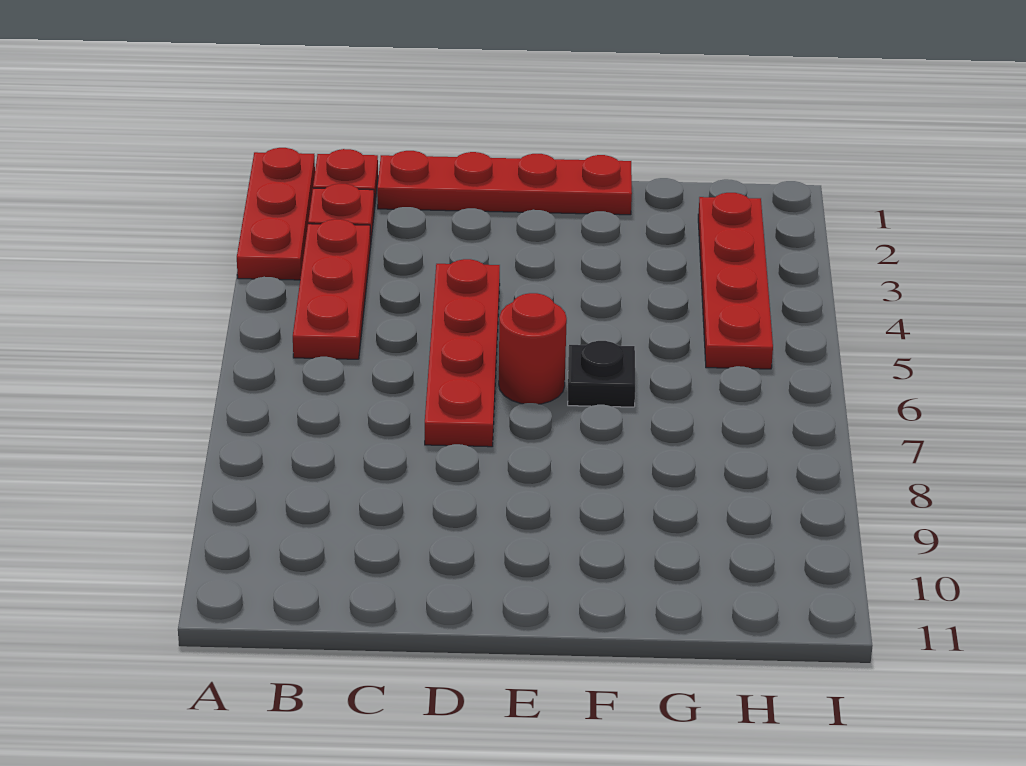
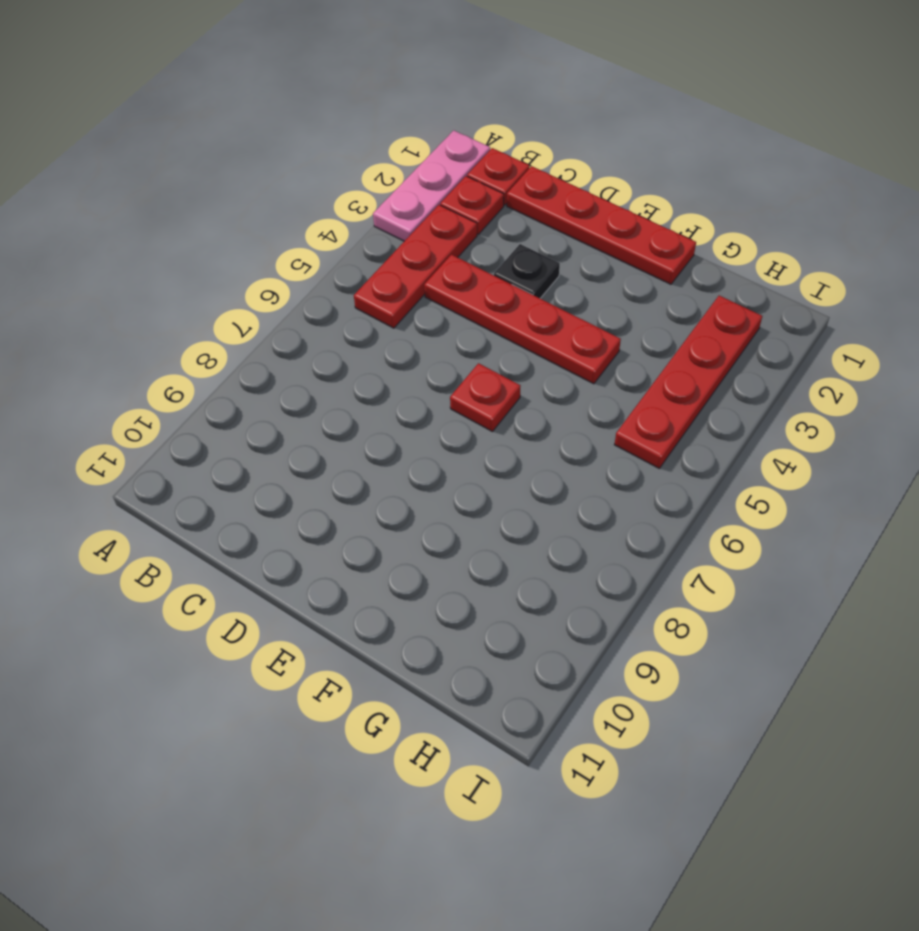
red 1x3 plate [237,148,315,280] -> pink 1x3 plate [373,130,490,241]
red 1x4 plate [425,259,500,447] -> red 1x4 plate turned to [424,255,621,384]
red 1x1 round brick [499,293,567,404] -> red 1x1 plate [450,363,520,431]
black 1x1 plate [568,341,635,407] -> black 1x1 plate moved to [494,244,560,298]

